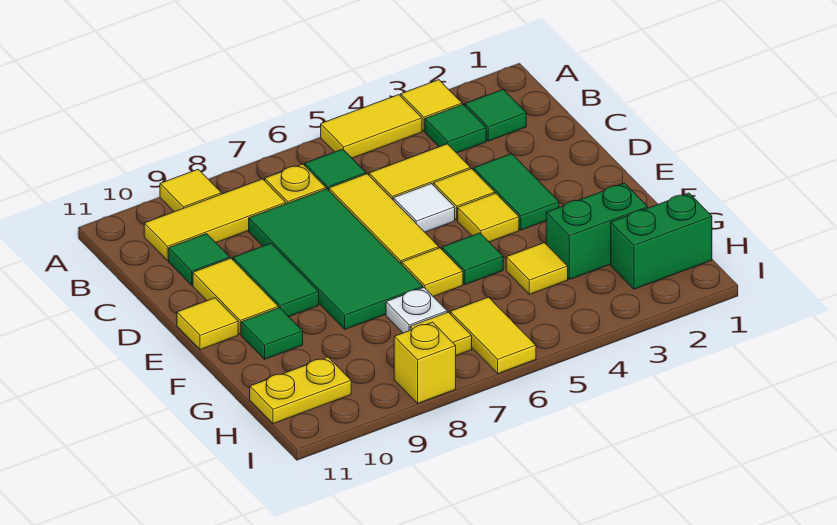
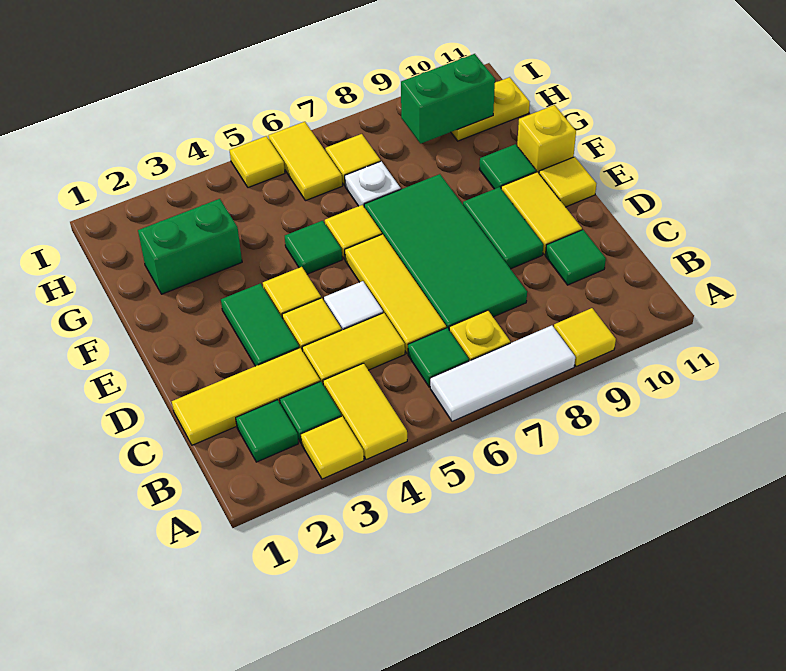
yellow 1x2 tile [321,95,422,158] -> yellow 1x2 tile turned to [323,363,407,460]
none -> white 1x3 tile [430,325,575,422]
yellow 1x3 tile [144,179,286,261] -> yellow 1x3 tile moved to [172,348,320,445]
yellow 1x1 tile [506,243,568,294] -> yellow 1x1 tile moved to [230,136,285,188]
green 1x2 brick [611,193,712,289] -> green 1x2 brick moved to [401,54,495,144]
yellow 1x1 brick [394,322,456,403] -> yellow 1x1 brick moved to [517,105,576,173]

